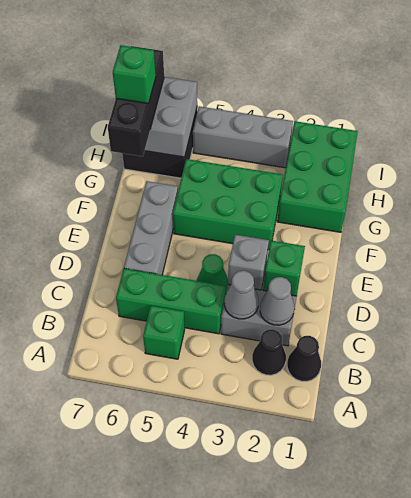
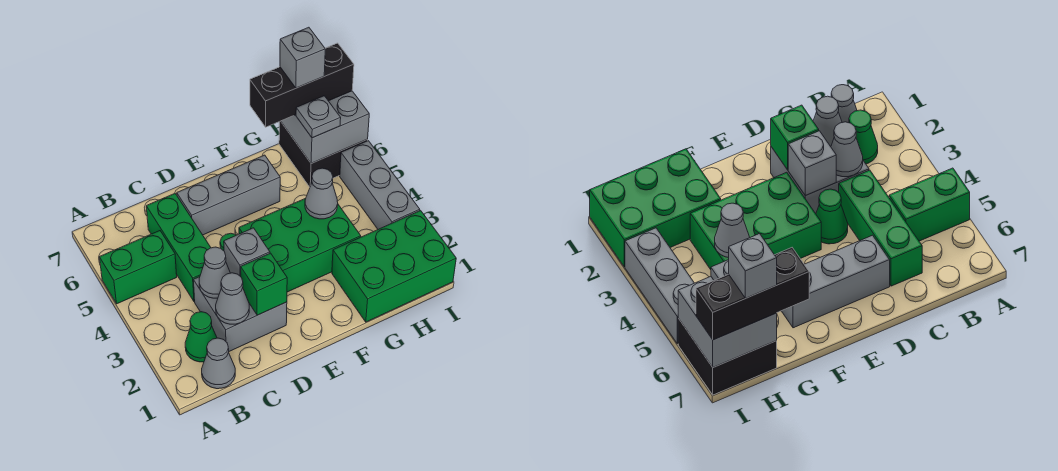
black 1x1 cone [287,336,321,381] -> grey 1x1 cone [202,338,235,389]
black 1x1 cone [252,329,286,375] -> green 1x1 cone [185,312,217,362]
green 1x1 brick [143,306,185,359] -> green 1x2 brick [99,231,177,304]
green 2x3 brick [173,159,283,250] -> green 2x3 brick turned to [239,198,361,292]
none -> grey 1x1 cone [305,168,338,219]
none -> grey 1x1 plate [296,96,341,138]
green 1x1 brick [113,45,156,104] -> grey 1x1 brick [280,27,325,88]

